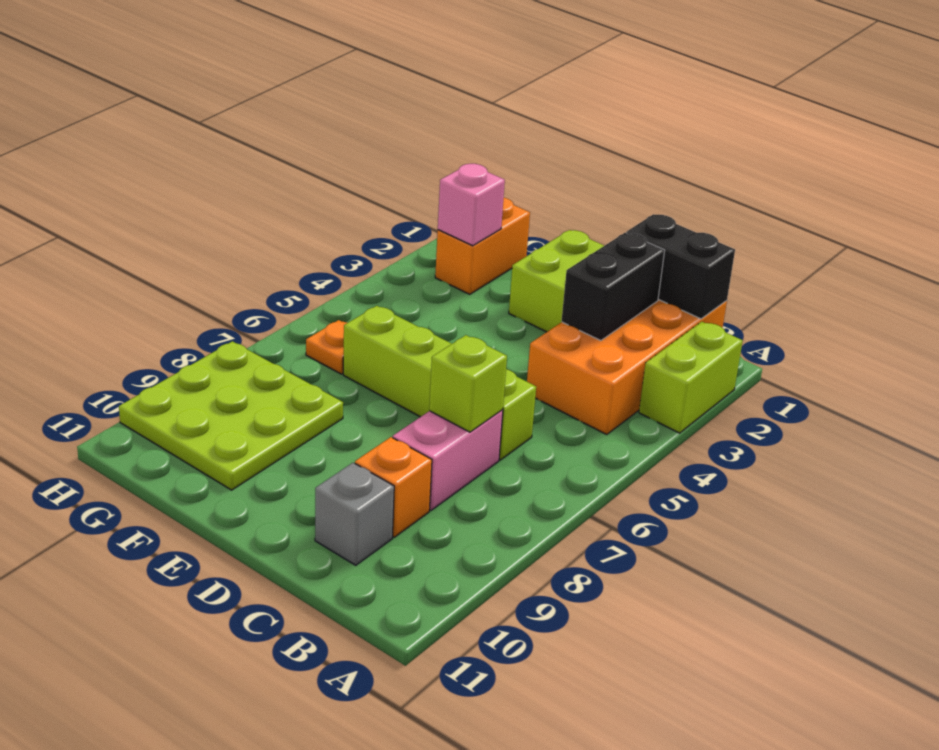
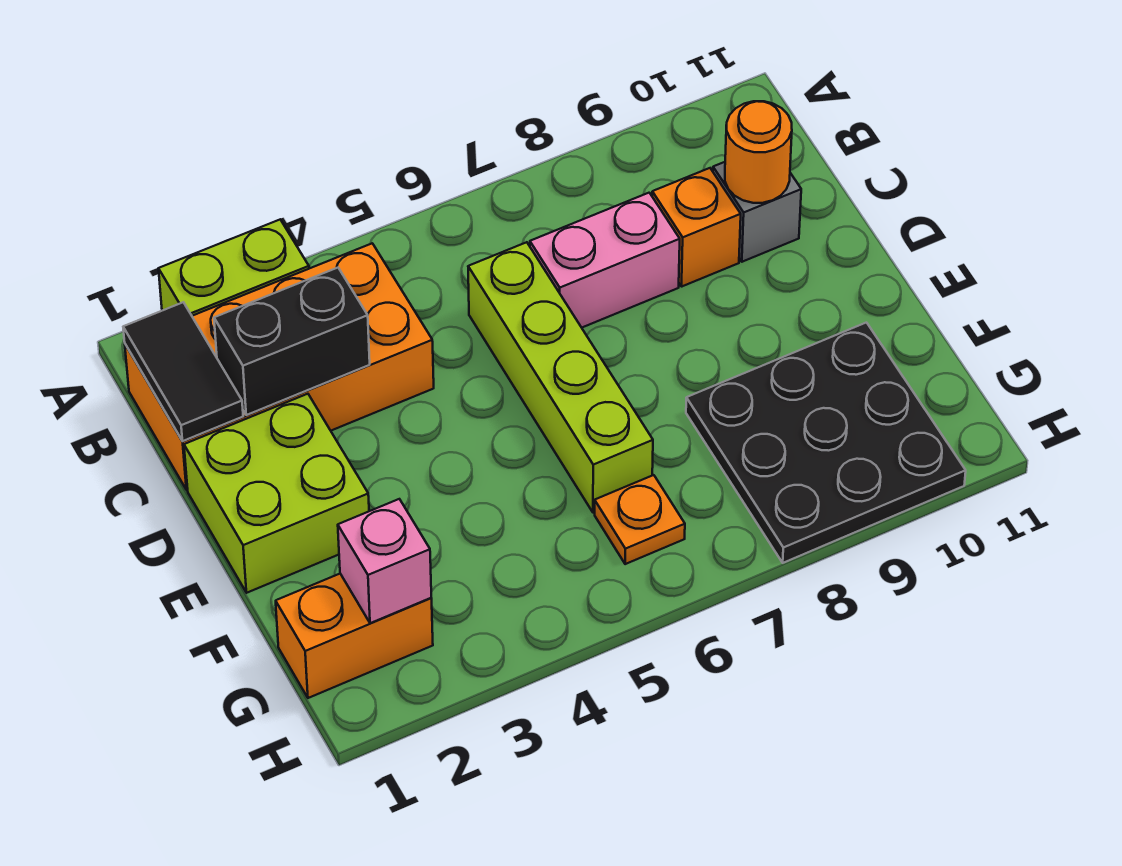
black 1x2 brick [626,214,735,319] -> black 1x2 tile [123,302,243,441]
lime 1x1 brick [429,335,507,432] -> none
none -> orange 1x1 round brick [725,101,792,203]
lime 3x3 plate [119,341,343,490] -> black 3x3 plate [686,323,966,563]

